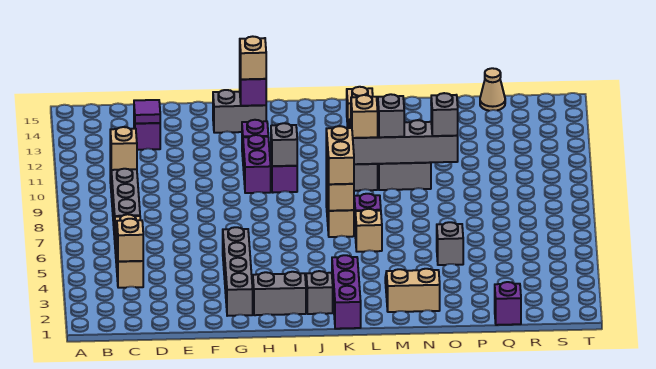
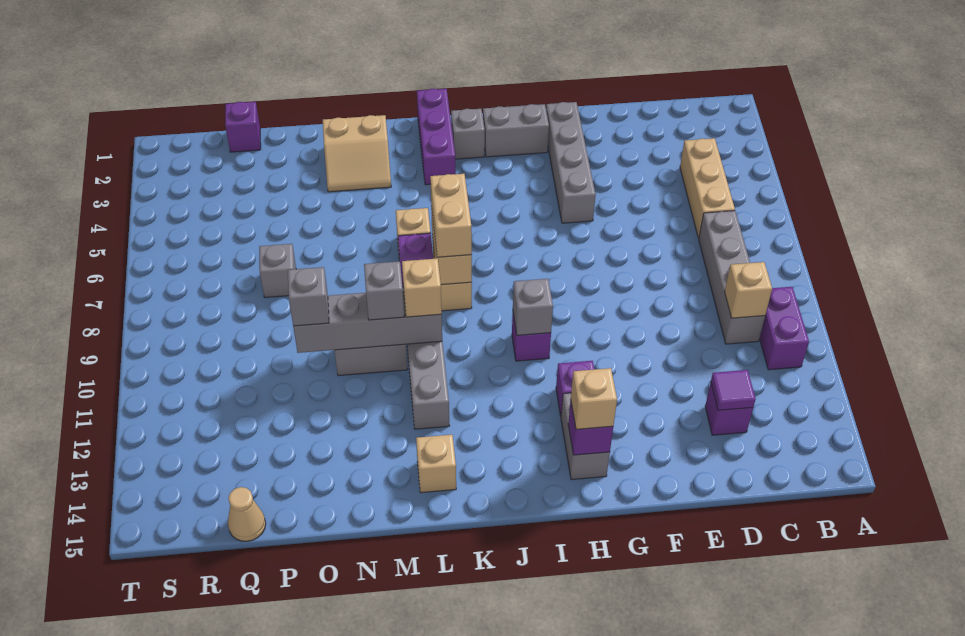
tan 1x1 brick [117,219,143,261] -> none
grey 1x2 brick [213,90,266,133] -> grey 1x2 brick turned to [561,393,610,480]
purple 1x2 brick [243,135,271,193] -> purple 1x2 brick moved to [759,287,809,370]
grey 1x1 brick [437,222,463,265] -> grey 1x1 brick moved to [259,244,296,298]

